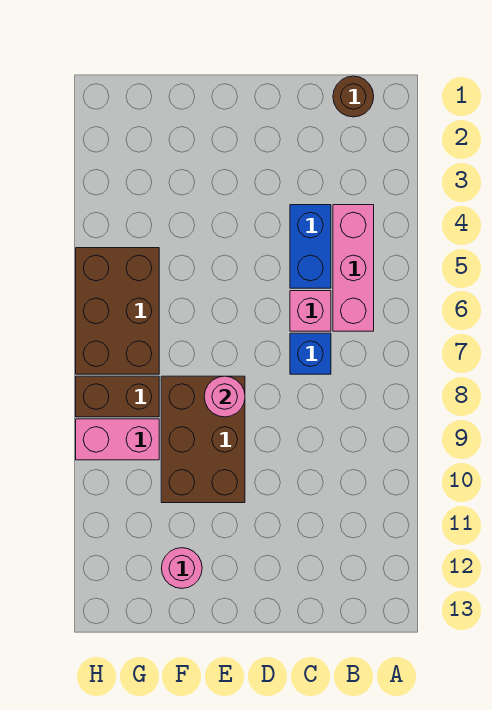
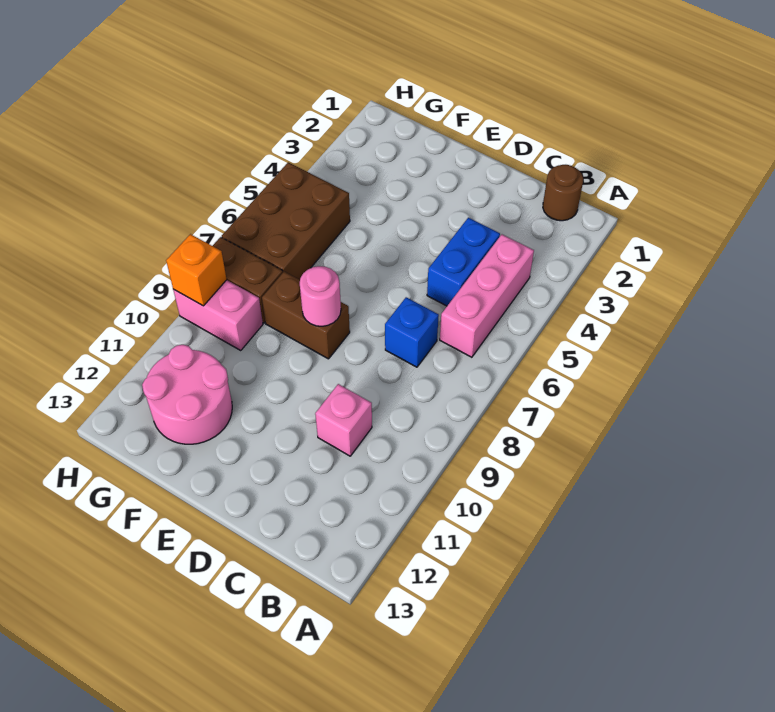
pink 1x1 brick [290,291,331,331] -> pink 1x1 brick moved to [315,384,372,456]
brown 2x3 brick [161,376,245,503] -> brown 1x2 brick [262,272,350,359]
pink 1x1 round brick [162,548,202,588] -> pink 2x2 round brick [142,345,232,444]
none -> orange 1x1 brick [166,234,227,306]

